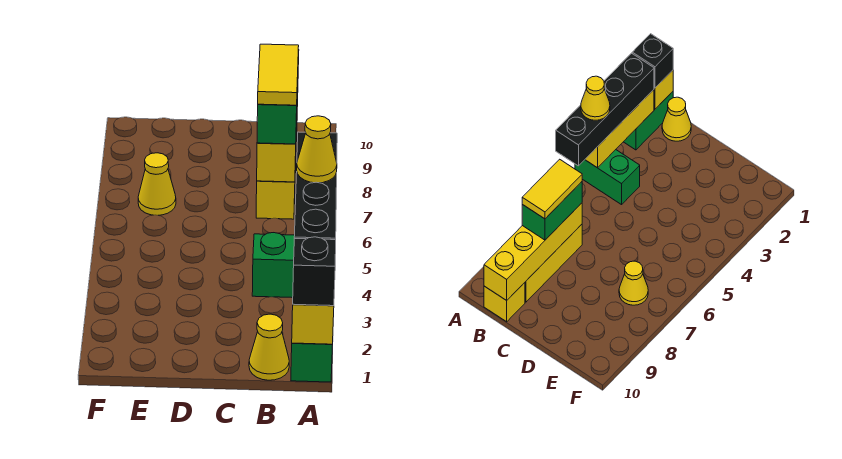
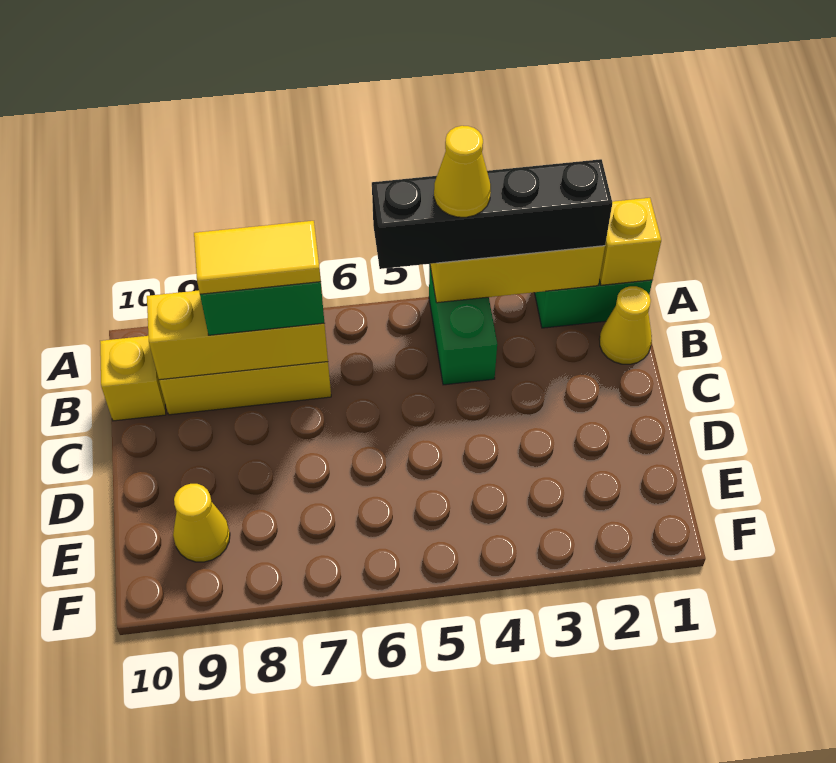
black 1x1 brick [293,237,336,306] -> none
yellow 1x4 brick [257,50,299,182] -> yellow 1x3 brick [147,290,328,380]
yellow 1x1 cone [138,153,176,215] -> yellow 1x1 cone moved to [173,484,230,562]

